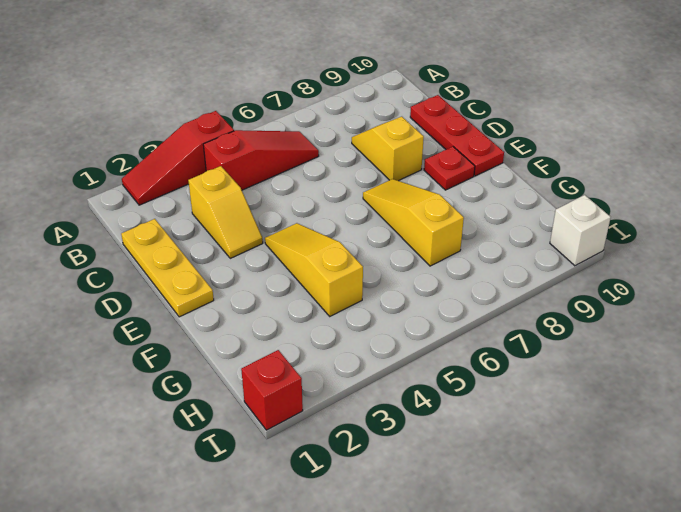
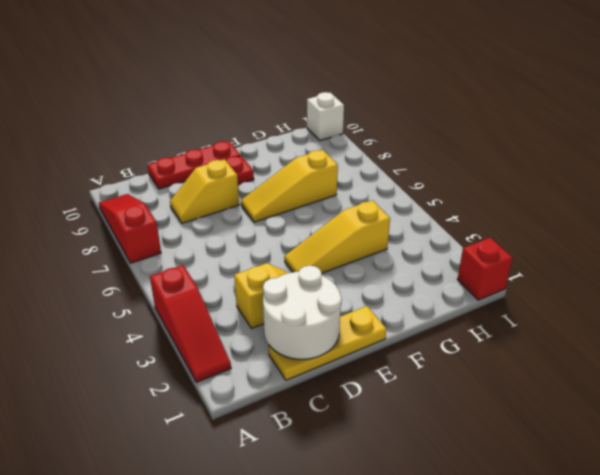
red 1x3 slope [203,130,319,190] -> red 1x3 slope moved to [99,194,161,263]
none -> white 2x2 round brick [263,265,342,359]

